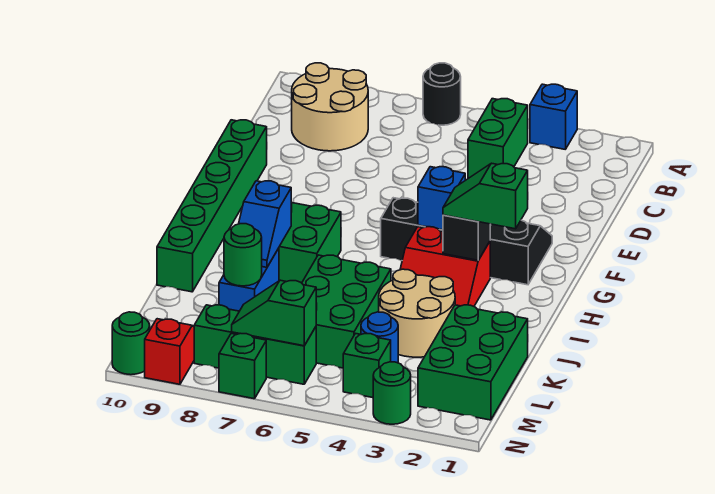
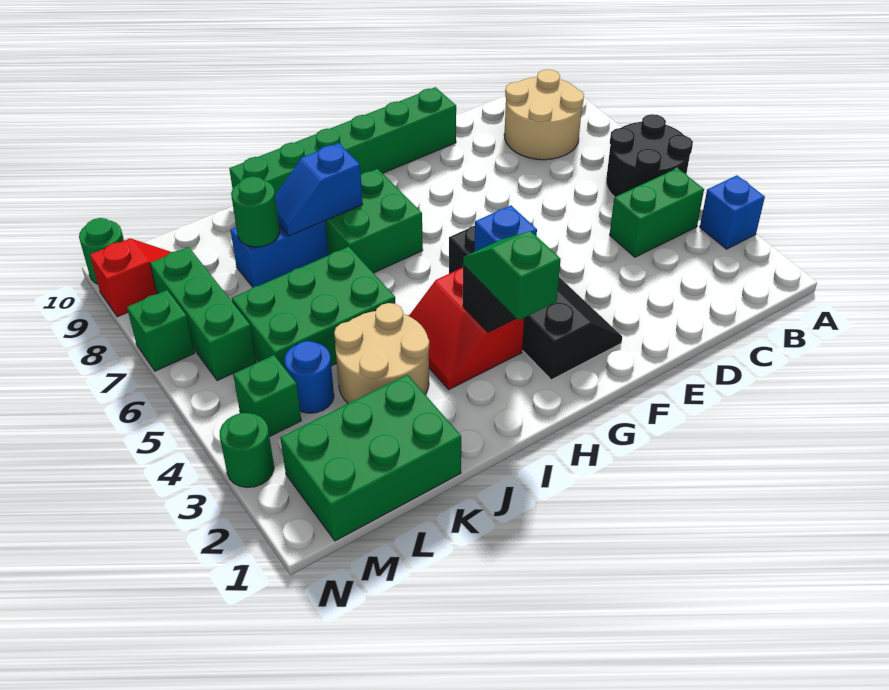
black 1x1 round brick [423,63,461,125] -> black 2x2 round brick [606,114,693,197]
green 1x2 slope [232,280,316,346] -> none

